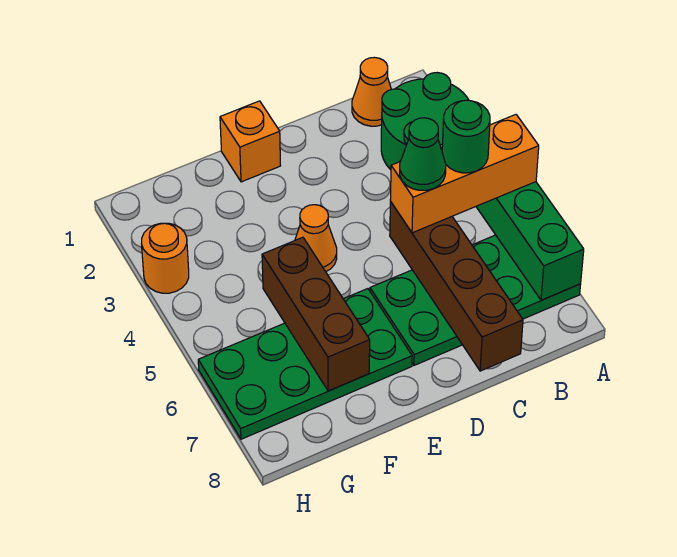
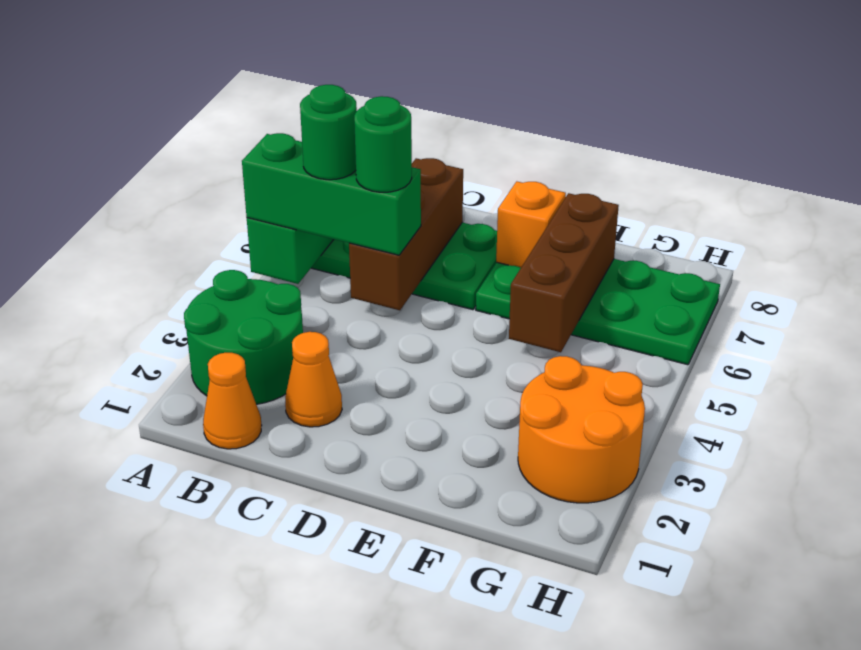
orange 1x3 brick [390,115,539,233] -> green 1x3 brick [242,133,421,255]
brown 1x4 brick [390,202,523,371] -> brown 1x3 brick [349,158,463,310]
green 1x1 cone [400,118,446,190] -> green 1x1 round brick [354,96,412,192]
orange 1x1 brick [220,101,281,182] -> orange 1x1 brick moved to [496,182,566,268]
orange 1x1 cone [295,205,337,272] -> orange 1x1 cone moved to [285,332,342,427]
orange 1x1 round brick [141,223,189,293] -> orange 2x2 round brick [518,356,645,503]

